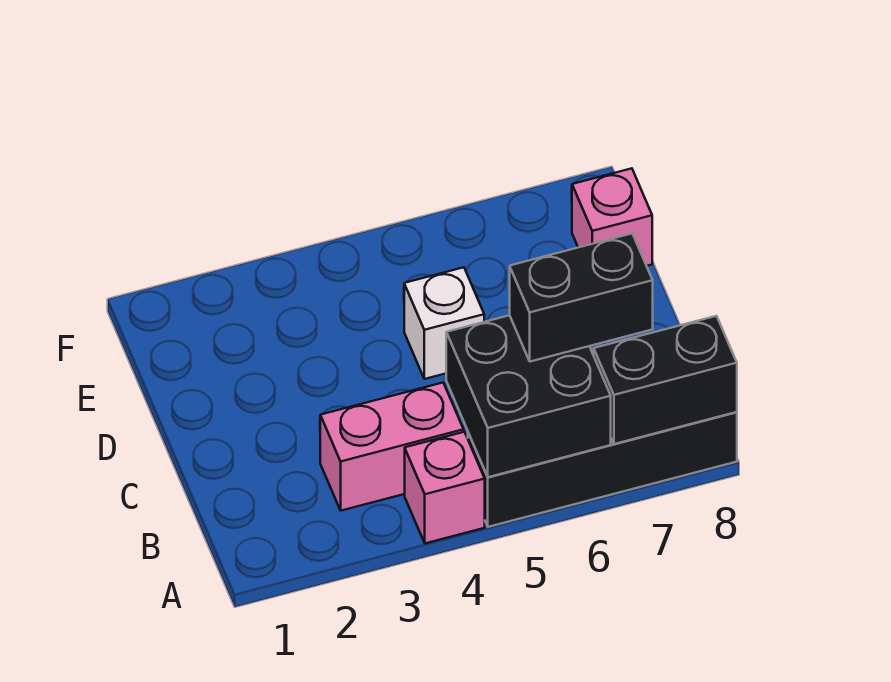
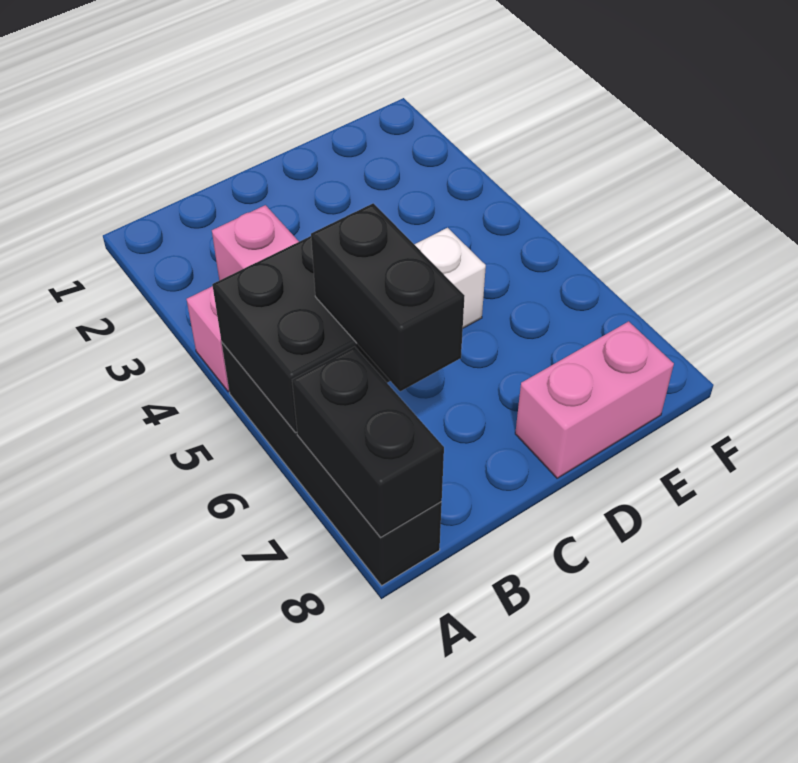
pink 1x1 brick [572,168,652,266] -> pink 1x2 brick [515,321,674,478]

